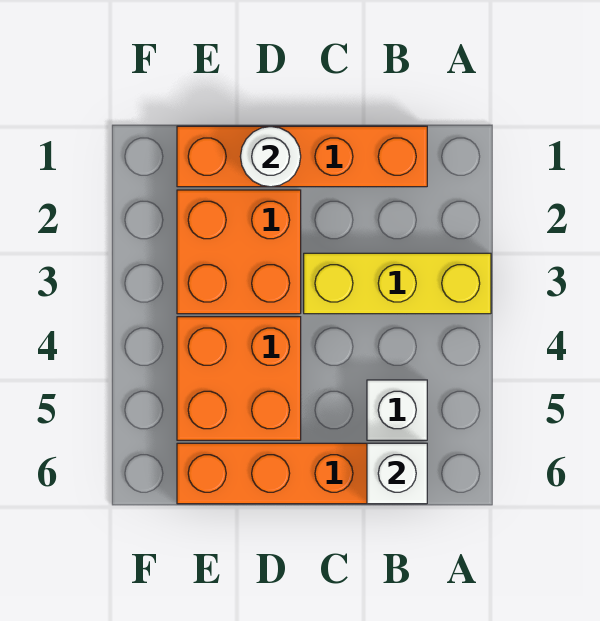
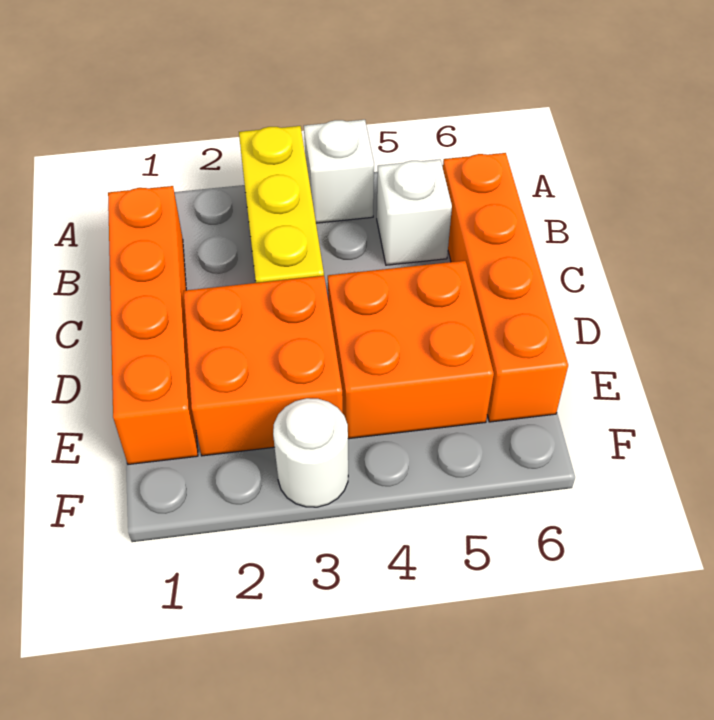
white 1x1 brick [367,443,427,504] -> white 1x1 brick moved to [304,120,374,223]
white 1x1 round brick [240,126,301,187] -> white 1x1 round brick moved to [273,398,348,507]

